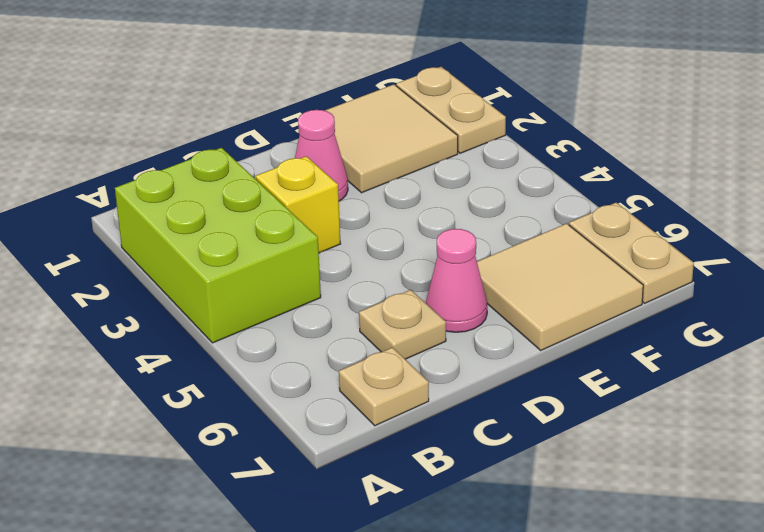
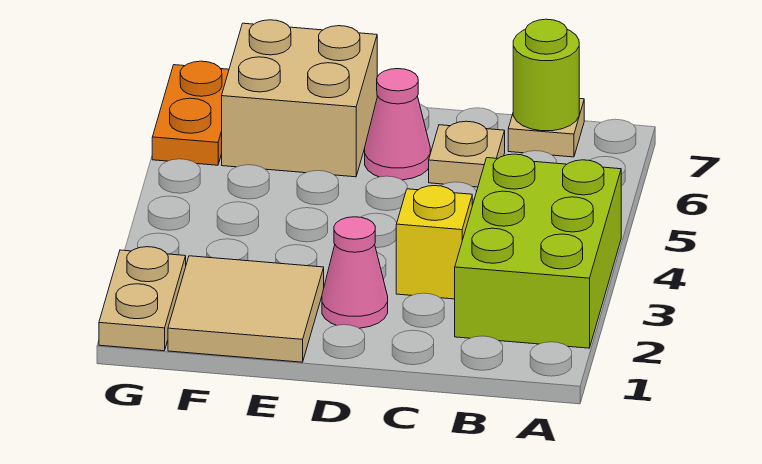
none -> lime 1x1 round brick [513,19,579,131]
tan 2x2 tile [477,223,643,350] -> tan 2x2 brick [222,20,377,177]
tan 1x2 plate [569,202,694,303] -> orange 1x2 plate [152,61,229,165]

